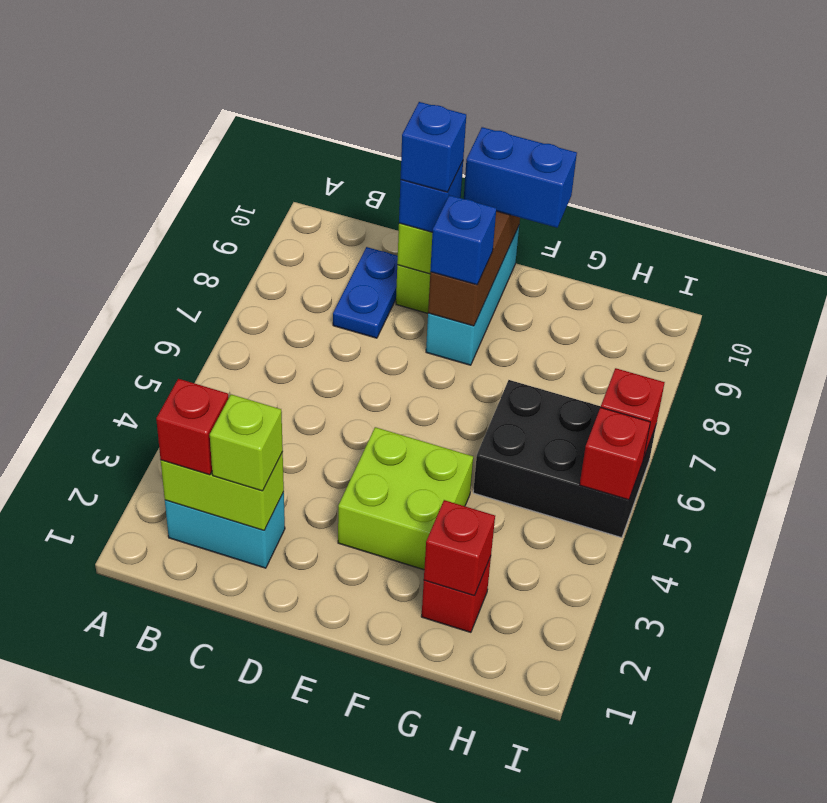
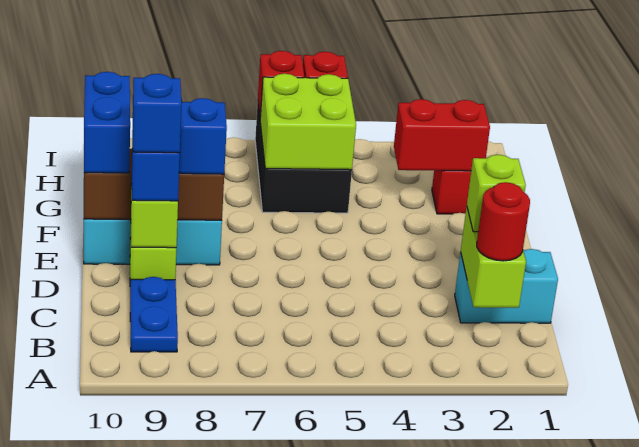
cyan 1x2 brick [165,492,285,568] -> cyan 1x2 brick turned to [455,249,558,323]
red 1x1 brick [156,379,229,475] -> red 1x1 round brick [477,182,530,261]
blue 1x2 plate [333,247,398,338] -> blue 1x2 plate turned to [130,277,178,352]
lime 2x2 brick [338,427,473,570] -> lime 2x2 brick moved to [260,74,356,170]
red 1x1 brick [424,500,495,596] -> red 1x2 brick [394,99,490,171]

